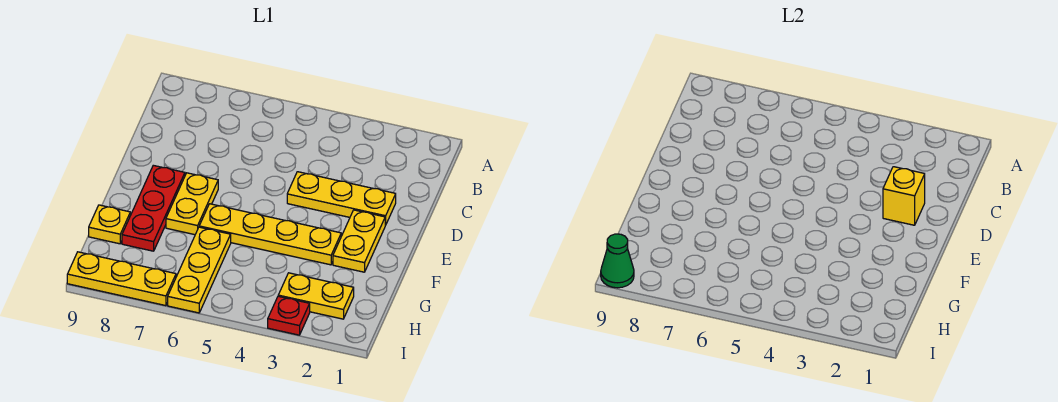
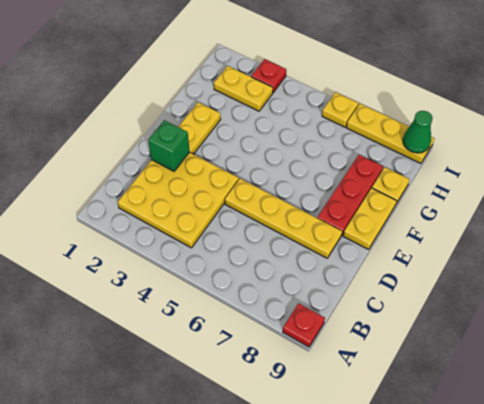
none -> red 1x1 plate [283,303,325,347]
yellow 1x3 plate [287,172,396,225] -> yellow 3x3 plate [118,152,239,248]
yellow 1x1 brick [883,167,925,225] -> green 1x1 brick [148,120,190,171]
yellow 1x2 plate [166,173,218,235] -> yellow 1x2 plate moved to [343,188,396,249]
yellow 1x4 plate [199,204,341,265] -> yellow 1x4 plate moved to [225,179,342,258]
yellow 1x3 plate [168,227,231,313] -> yellow 1x1 plate [322,92,358,127]

